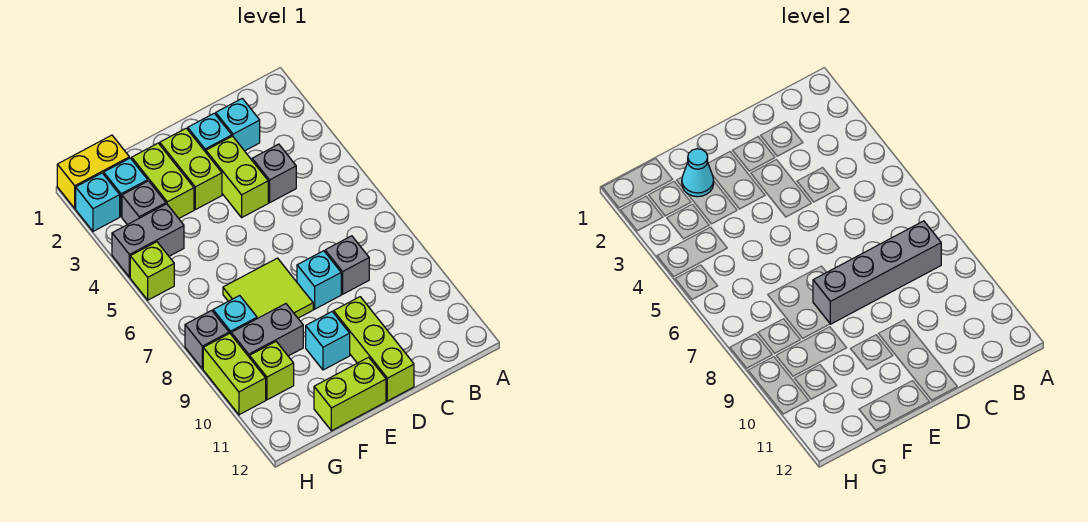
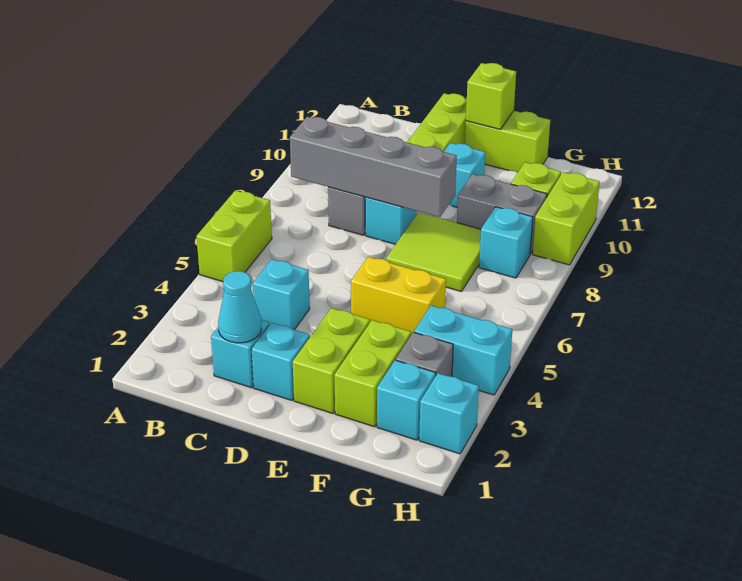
grey 1x1 brick [252,144,296,203] -> cyan 1x1 brick [253,259,310,330]
lime 1x2 brick [206,136,268,217] -> lime 1x2 brick moved to [197,191,272,282]
cyan 1x1 cone [682,149,714,197] -> cyan 1x1 cone moved to [218,271,261,343]
yellow 1x2 brick [57,135,129,208] -> yellow 1x2 brick moved to [351,257,446,335]
grey 1x2 brick [112,204,184,277] -> cyan 1x2 brick [414,305,512,395]
lime 1x1 brick [130,242,174,300] -> lime 1x1 brick moved to [466,63,516,129]
grey 1x1 brick [185,310,229,369] -> none

